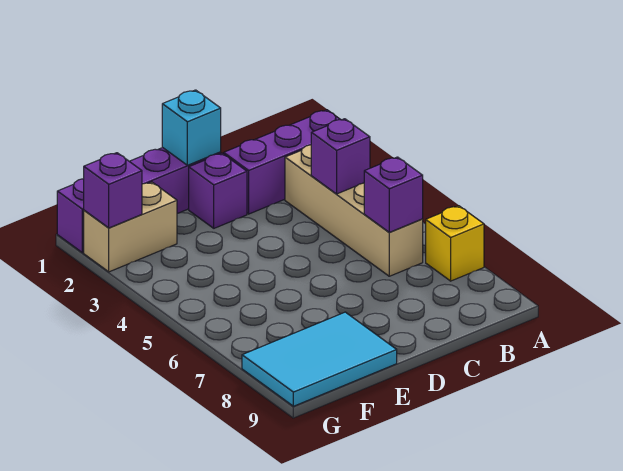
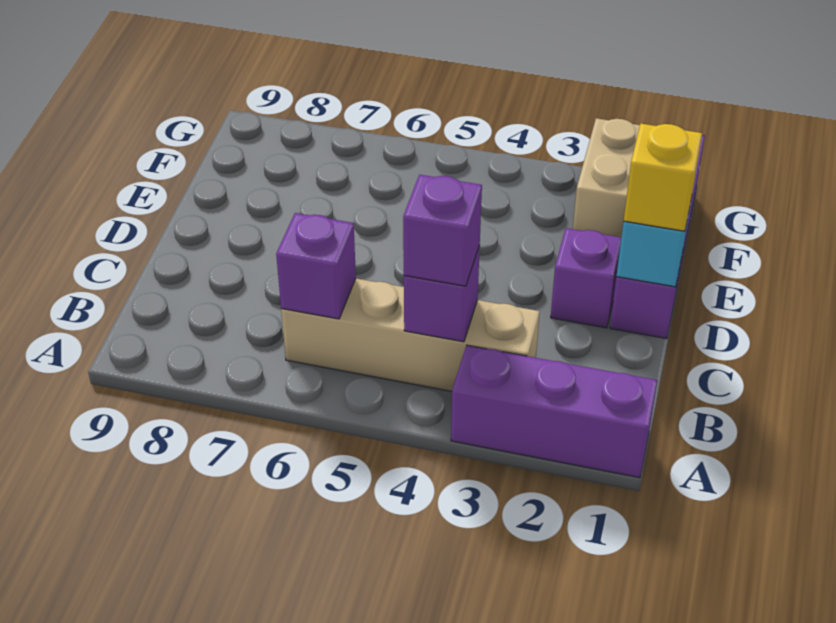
purple 1x3 brick [224,110,340,214] -> purple 1x3 brick turned to [451,345,658,478]
yellow 1x1 brick [426,206,484,281] -> yellow 1x1 brick moved to [624,124,702,231]
cyan 2x3 tile [242,312,397,406] -> none
purple 1x1 brick [84,153,142,228] -> purple 1x1 brick moved to [403,175,482,286]

